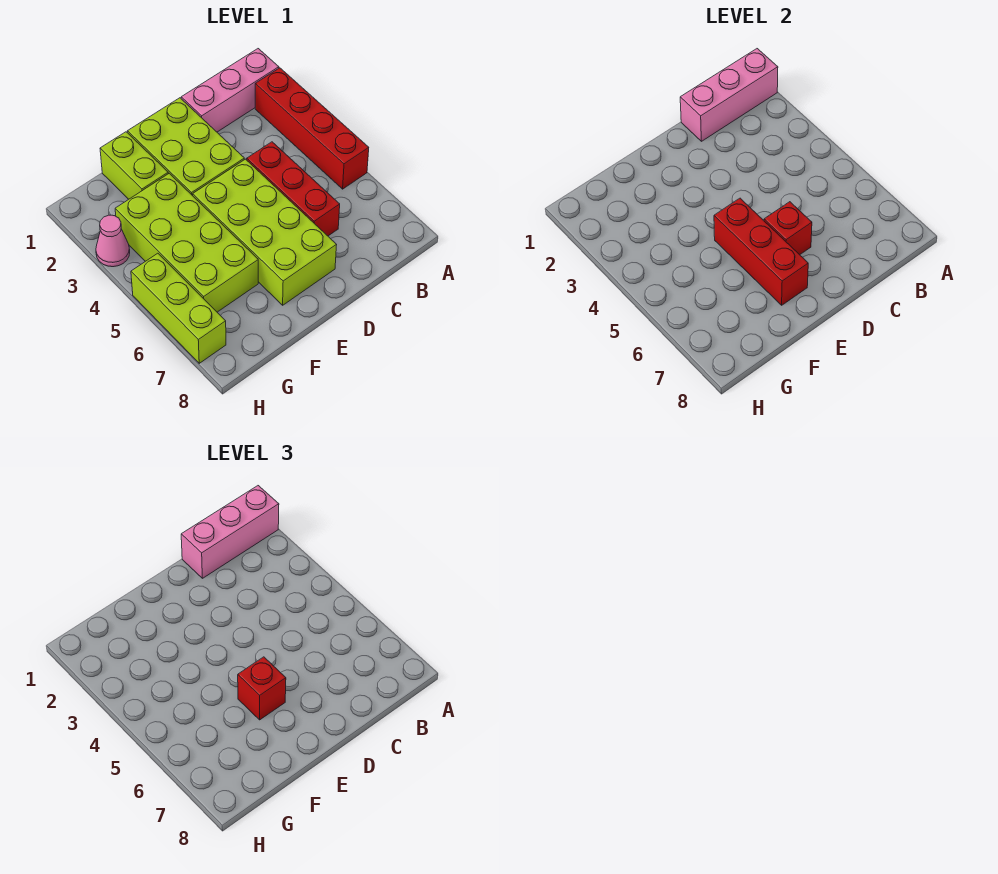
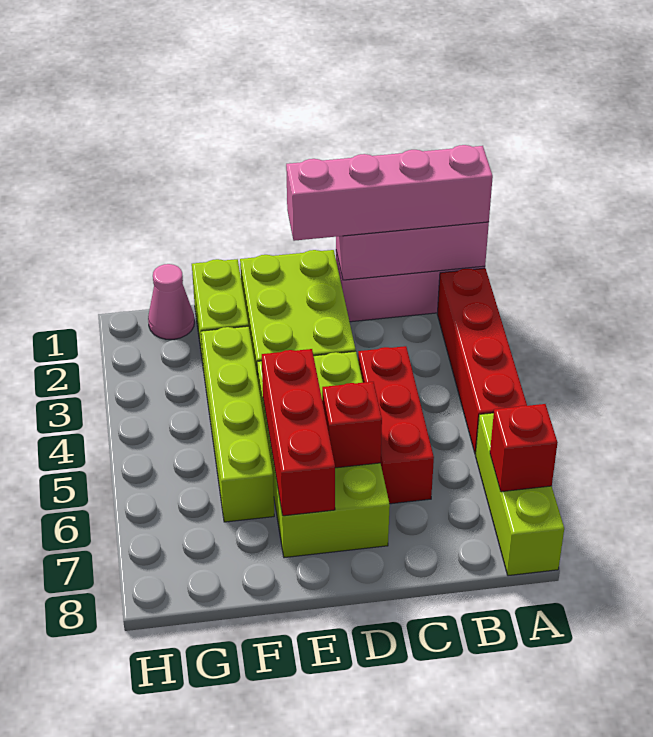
pink 1x3 brick [181,486,279,578] -> pink 1x4 brick [286,145,493,241]
red 1x1 brick [238,657,286,720] -> red 1x1 brick moved to [490,404,558,492]
lime 2x4 brick [115,173,258,312] -> lime 1x4 brick [201,326,274,522]
pink 1x1 cone [96,215,130,267] -> pink 1x1 cone moved to [148,264,194,339]
lime 1x3 brick [131,253,226,363] -> lime 1x3 brick moved to [476,413,564,576]

